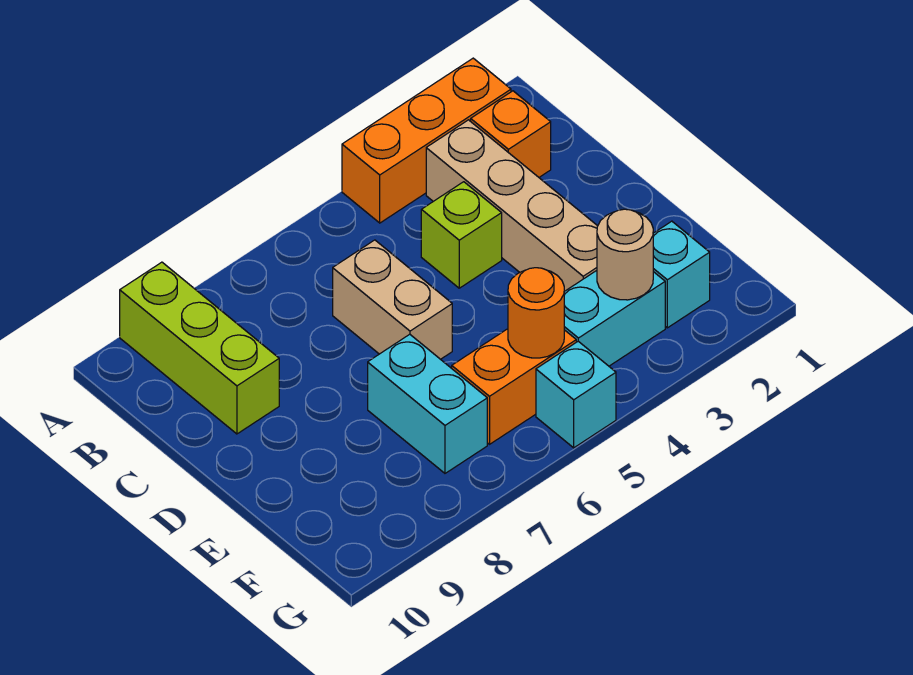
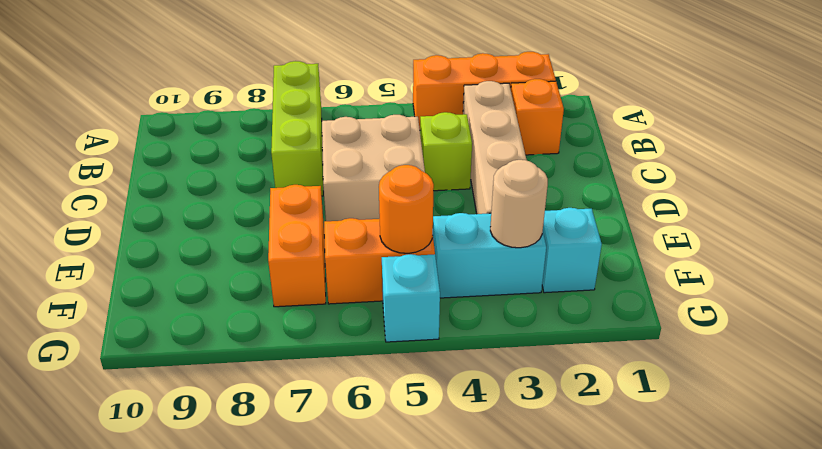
lime 1x3 brick [120,262,279,434] -> lime 1x3 brick moved to [271,61,323,196]
tan 1x2 brick [333,240,452,359] -> tan 2x2 brick [322,115,425,221]
cyan 1x2 brick [368,334,487,473] -> orange 1x2 brick [268,185,326,307]

